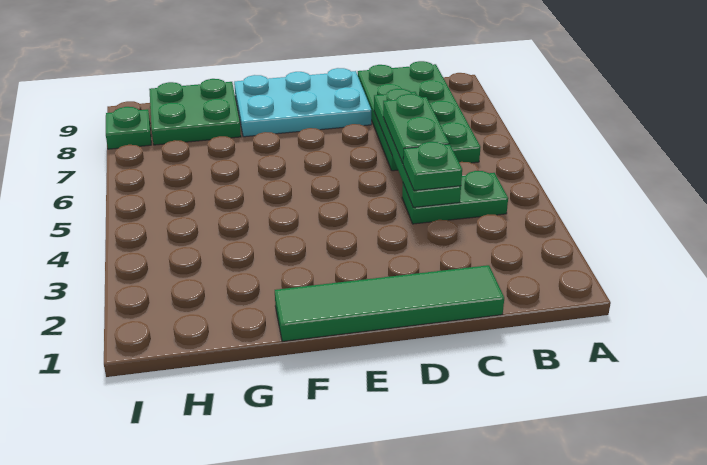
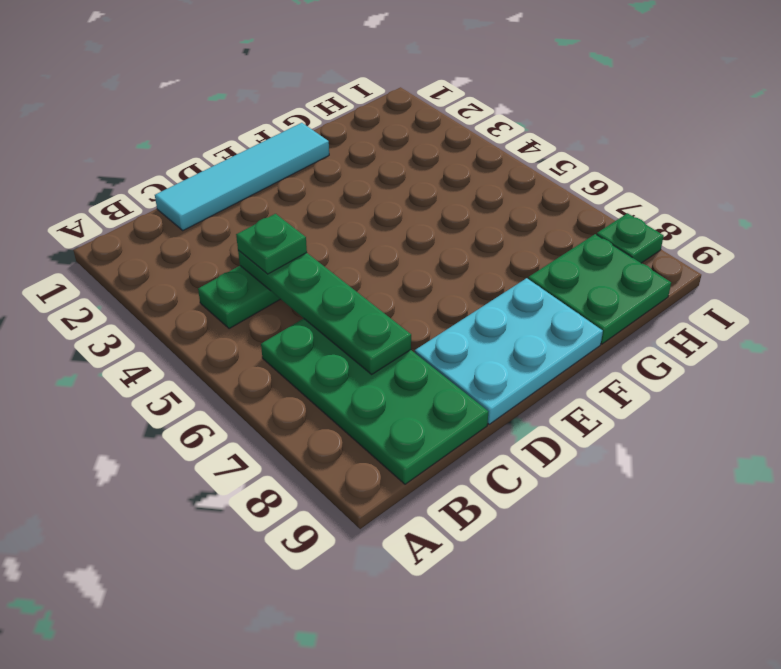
green 1x4 tile [275,265,504,341] -> cyan 1x4 tile [155,123,329,230]
green 1x2 plate [383,94,449,163] -> none

